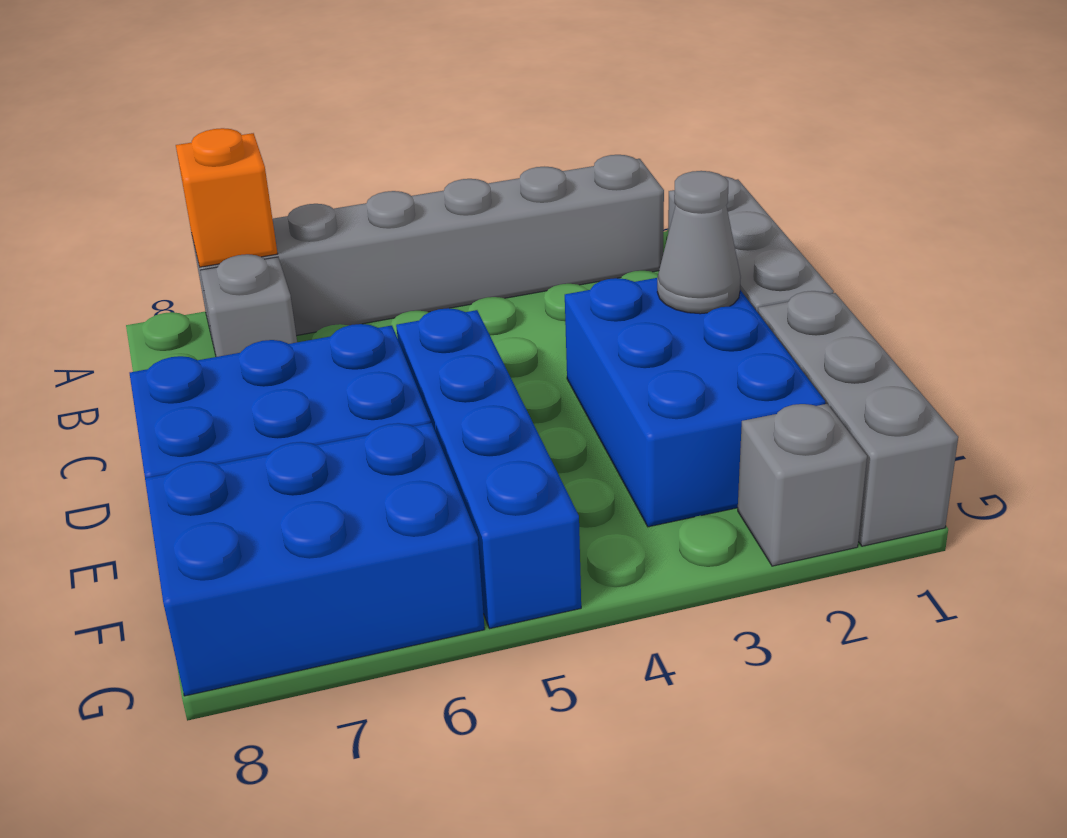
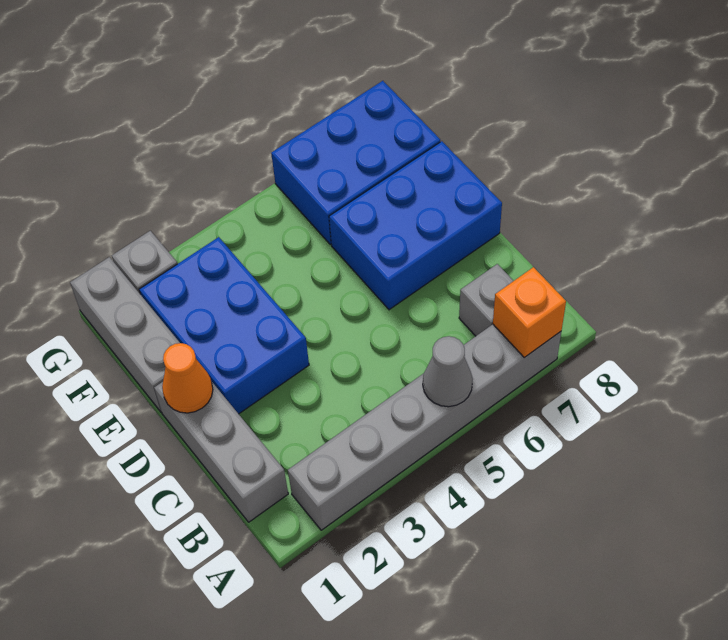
none -> orange 1x1 cone [162,343,213,413]
grey 1x1 cone [657,171,741,314] -> grey 1x1 cone moved to [423,336,473,407]
blue 1x4 brick [396,308,581,629] -> none

